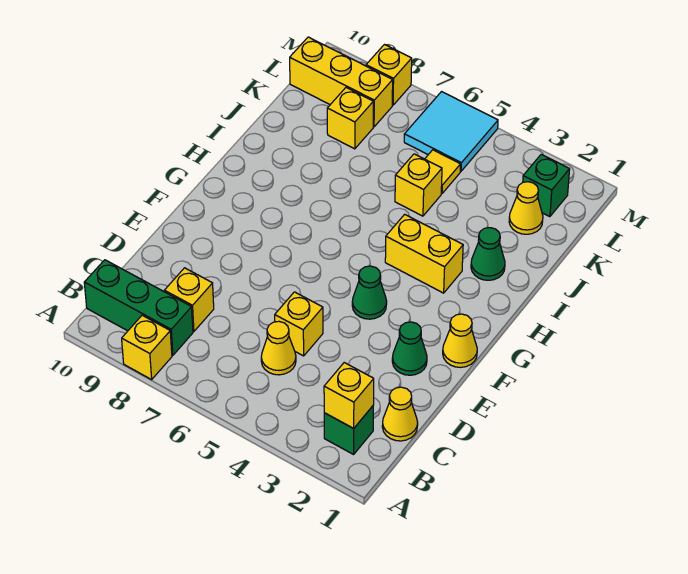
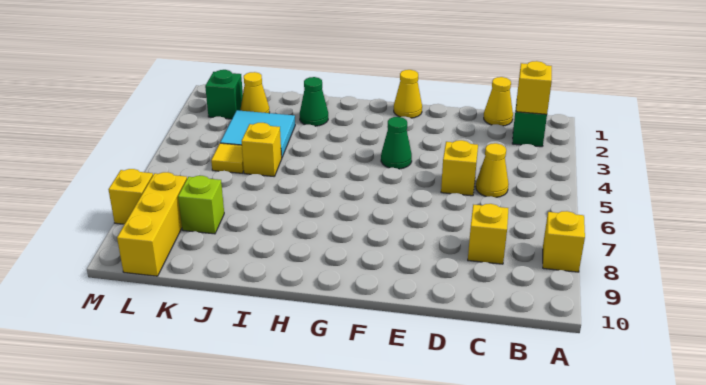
green 1x3 brick [84,260,193,355] -> none
green 1x1 cone [392,322,427,375] -> none
yellow 1x2 brick [385,214,463,293] -> none
yellow 1x1 brick [327,88,373,149] -> lime 1x1 brick [178,176,224,234]
cyan 2x2 tile [404,92,498,171] -> cyan 2x2 tile moved to [220,110,295,157]

